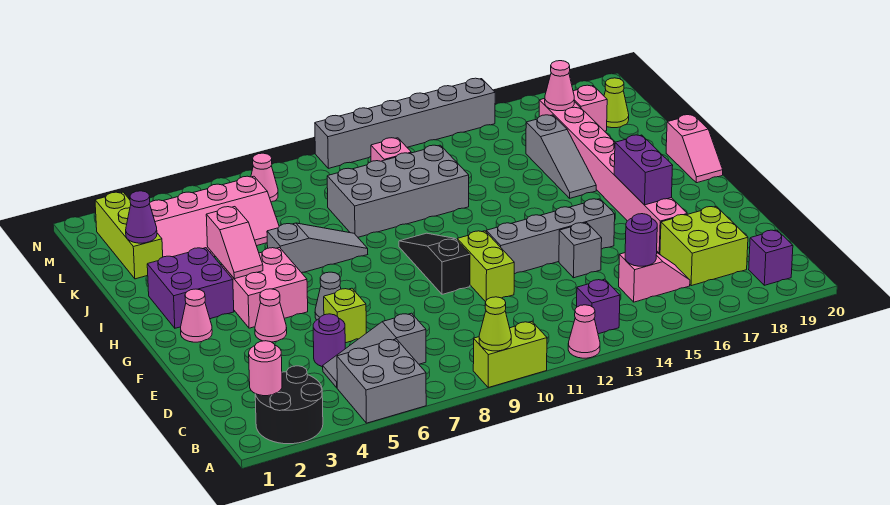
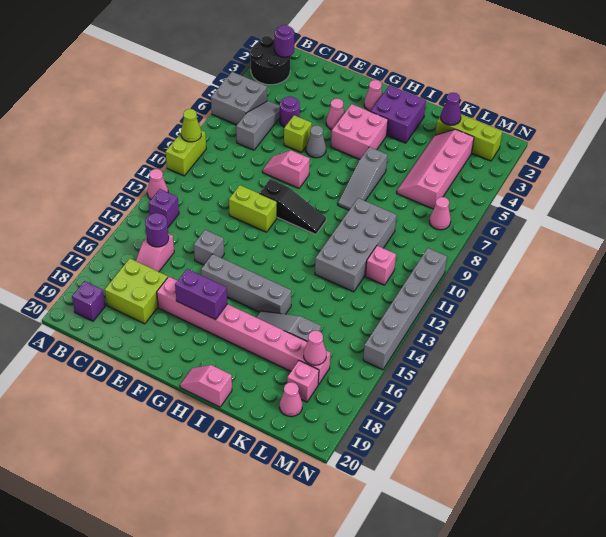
pink 1x1 round brick [249,341,282,396] -> purple 1x1 round brick [275,25,294,57]
grey 1x4 brick [486,199,615,274] -> grey 1x4 brick turned to [201,254,291,314]
pink 1x2 slope [206,207,263,279] -> pink 1x2 slope moved to [263,150,310,188]
lime 1x1 cone [604,78,629,128] -> pink 1x1 cone [280,382,302,417]

